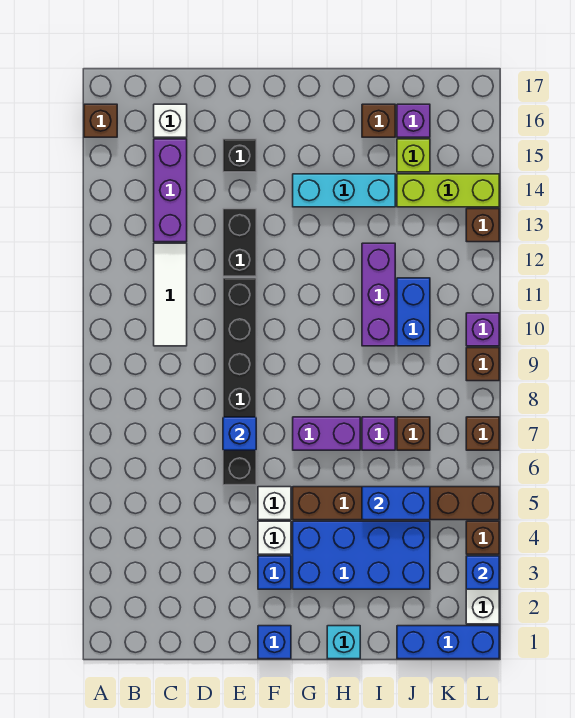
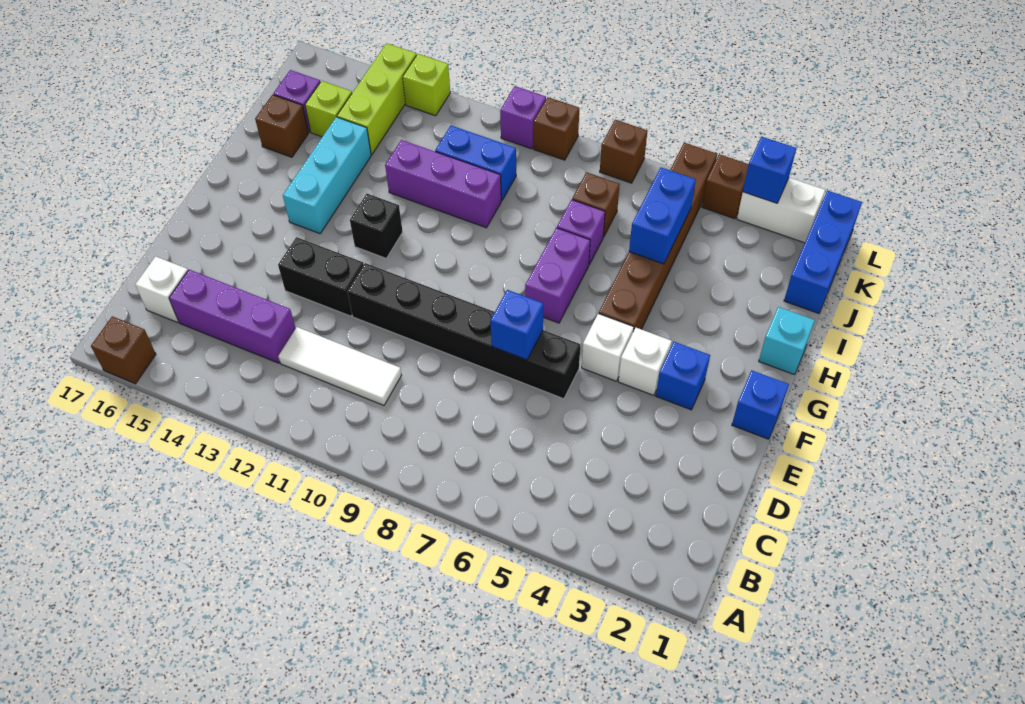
black 1x1 brick [223,139,256,172] -> black 1x1 brick moved to [350,194,403,258]
blue 2x4 brick [293,521,430,589] -> none
brown 1x1 brick [466,209,499,242] -> lime 1x1 brick [403,54,450,116]

